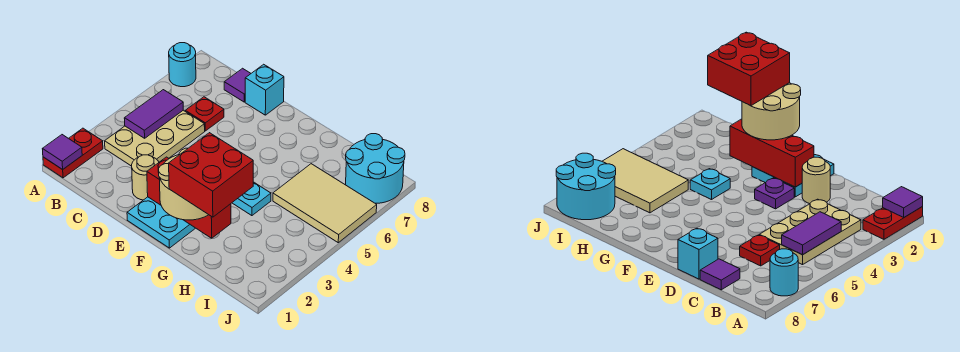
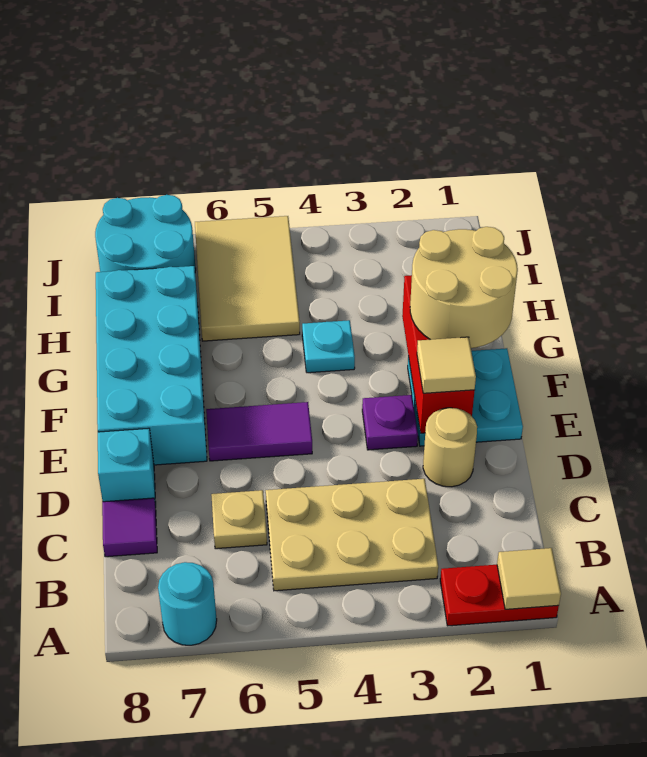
purple 1x1 tile [43,135,82,170] -> tan 1x1 tile [497,548,561,609]
purple 1x2 tile [124,90,183,138] -> purple 1x2 tile moved to [206,402,312,461]
red 1x1 plate [185,97,224,131] -> tan 1x1 plate [211,490,267,549]
none -> tan 1x1 tile [417,337,476,393]
none -> cyan 2x4 brick [96,266,207,465]
red 2x2 brick [169,133,253,217] -> none

